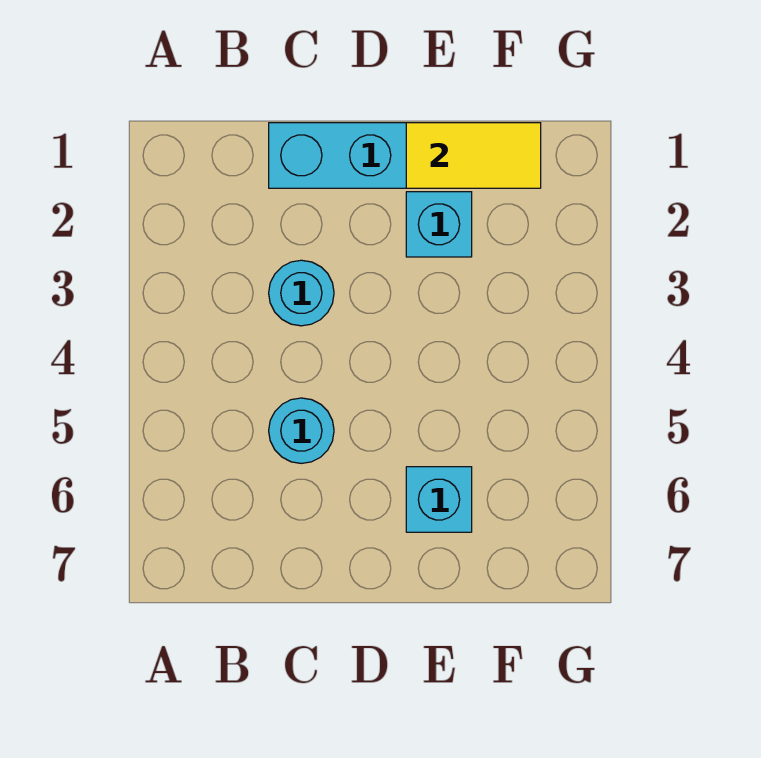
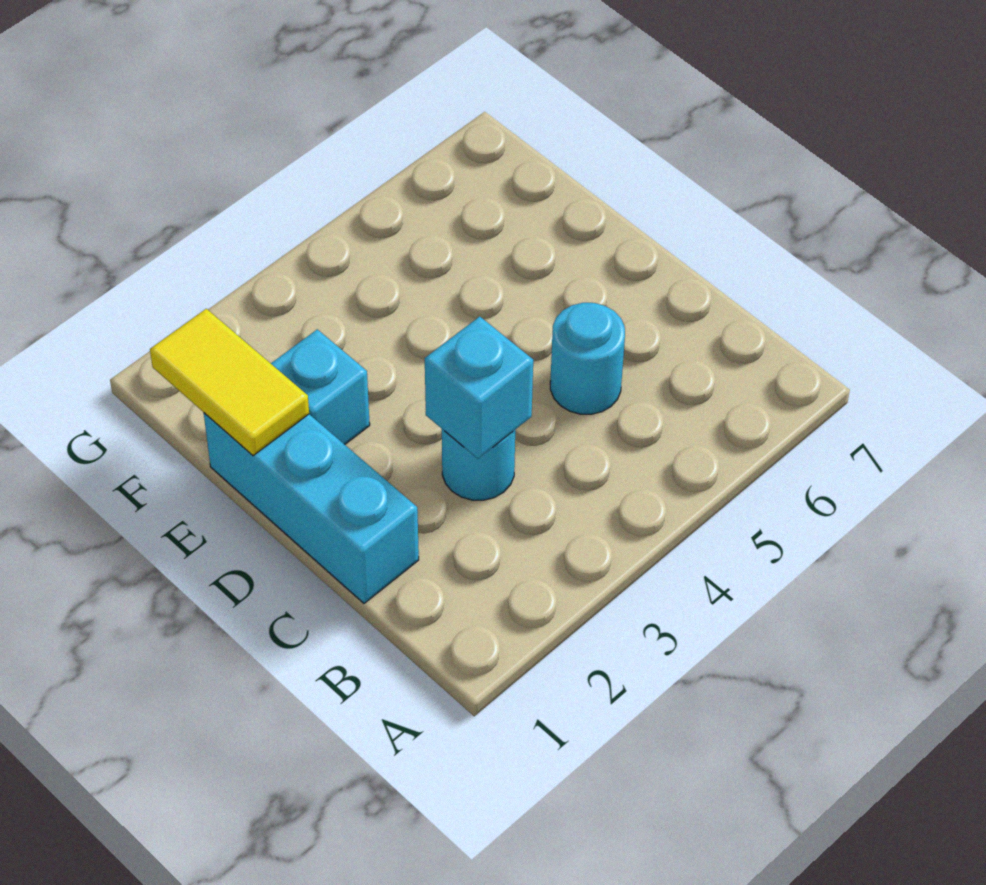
cyan 1x1 brick [406,467,472,532] -> cyan 1x1 brick moved to [425,316,533,459]

